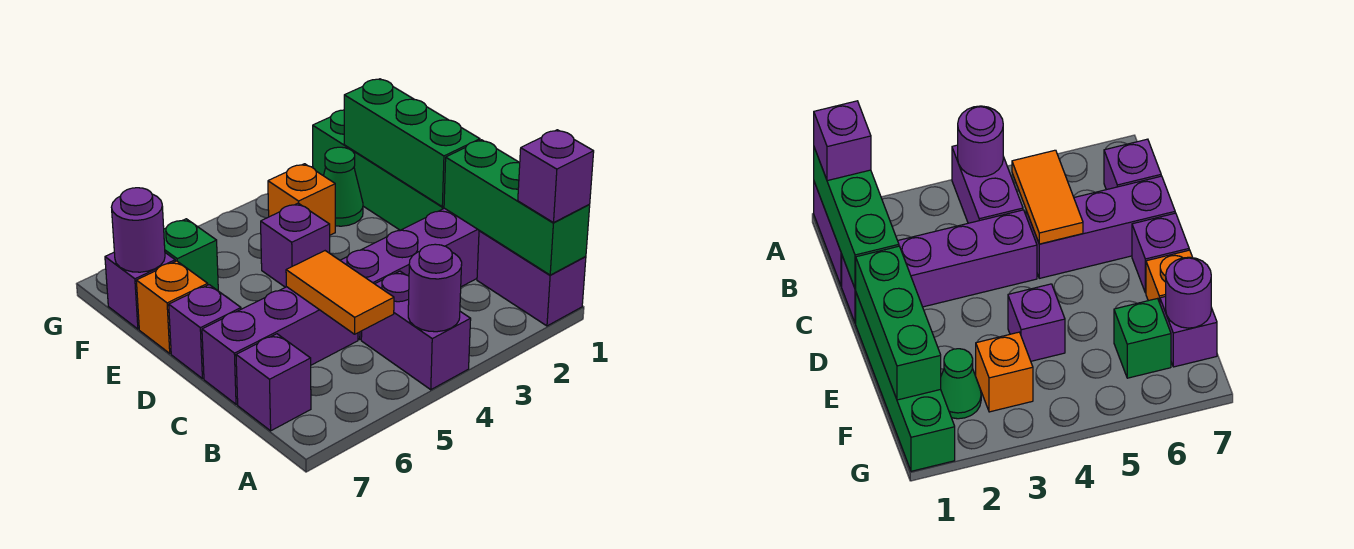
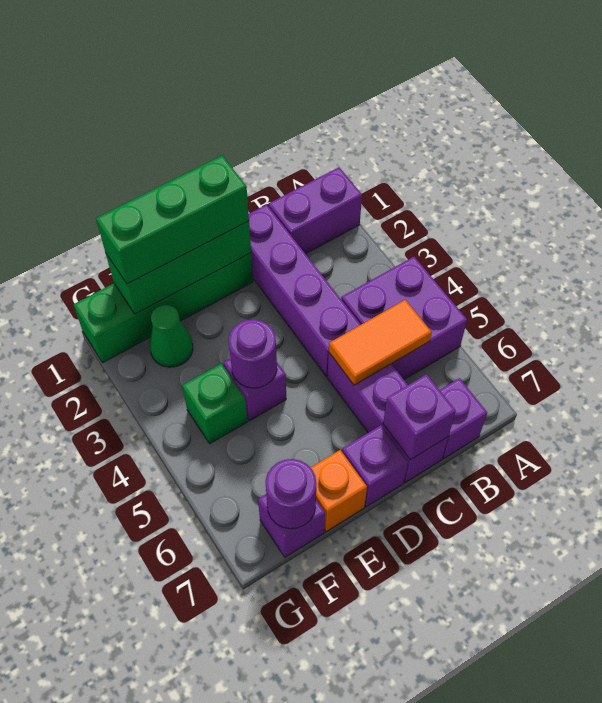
green 1x3 brick [444,140,590,275] -> green 1x3 brick moved to [96,156,249,284]
purple 1x1 brick [518,130,594,223] -> purple 1x1 brick moved to [383,374,456,460]
purple 1x2 brick [361,271,471,390] -> purple 2x2 brick [341,257,467,379]
purple 1x1 round brick [408,244,462,332] -> purple 1x1 round brick moved to [229,320,277,388]
orange 1x1 brick [268,164,335,235] -> none
green 1x1 brick [164,219,218,290] -> green 1x1 brick moved to [182,364,247,444]

